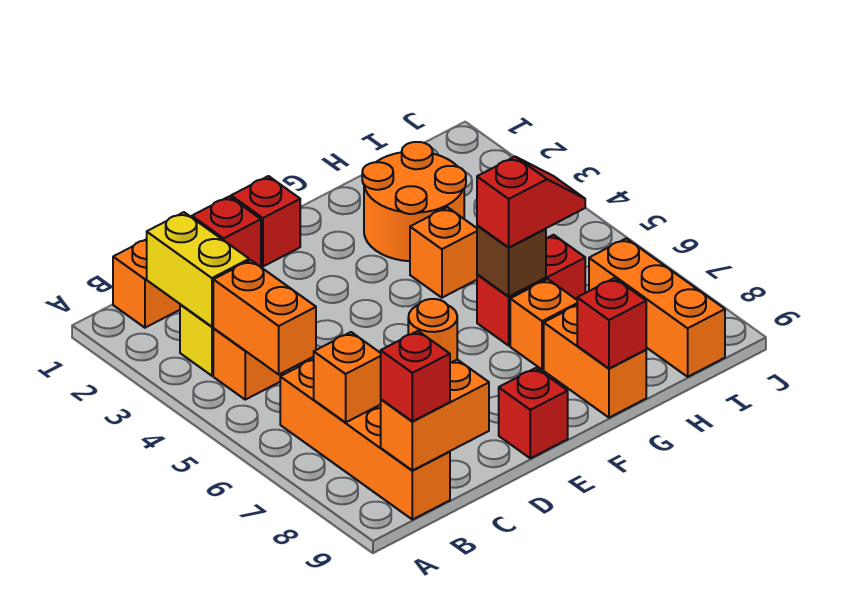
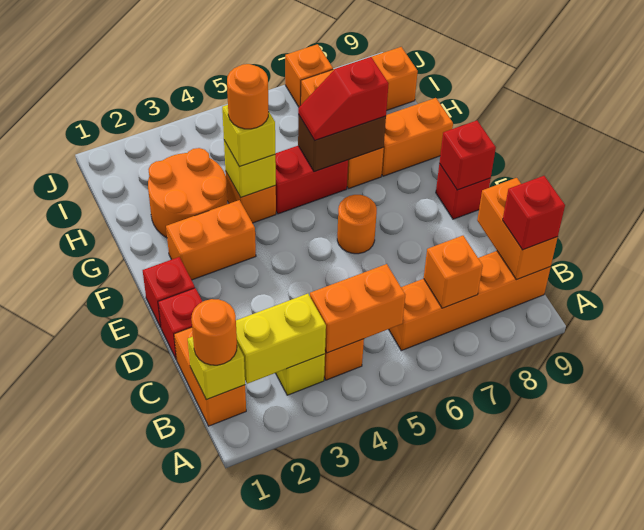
none -> yellow 1x1 brick [188,337,245,400]
none -> orange 1x1 round brick [191,299,237,365]
none -> orange 1x2 brick [166,200,256,280]
none -> yellow 1x1 brick [224,141,276,197]
none -> yellow 1x1 brick [222,105,275,167]
none -> orange 1x1 round brick [227,64,268,129]
red 1x2 brick [477,235,585,345] -> red 1x2 brick turned to [275,146,348,214]
brown 1x1 brick [477,225,546,296] -> brown 1x2 brick [298,115,386,172]
red 1x2 slope [477,157,585,247] -> red 1x2 slope turned to [298,57,389,140]
red 1x1 brick [577,278,646,368] -> red 1x1 brick moved to [439,121,496,190]
none -> orange 1x1 brick [285,44,333,107]

